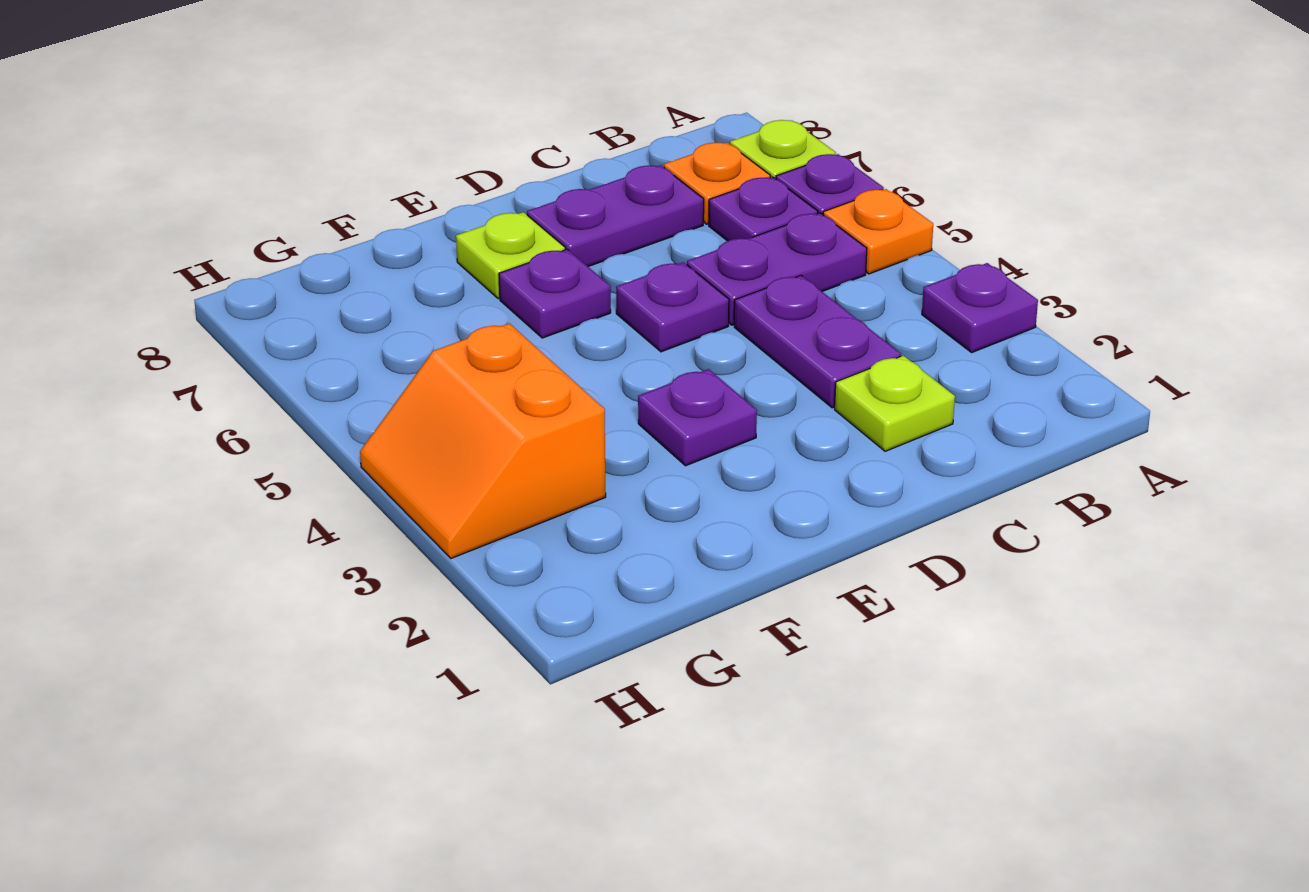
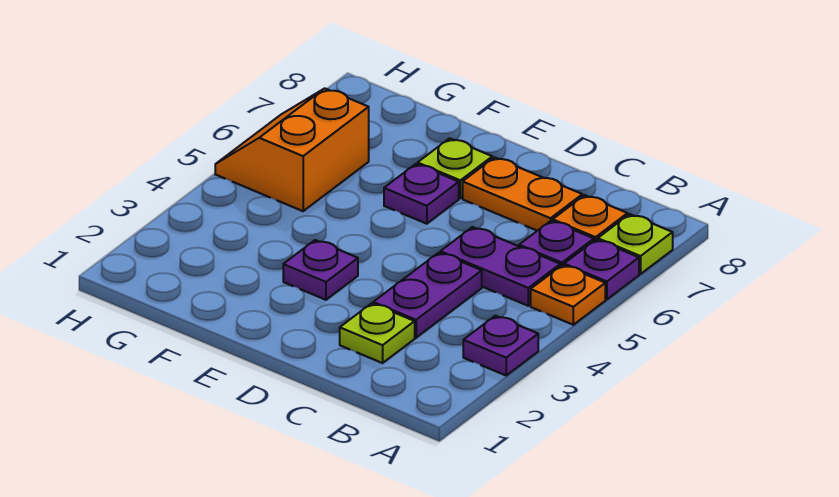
purple 1x2 plate [527,165,704,267] -> orange 1x2 plate [463,157,582,231]
purple 1x1 plate [616,262,729,352] -> none
orange 2x2 slope [360,323,606,558] -> orange 2x2 slope moved to [215,88,369,211]

